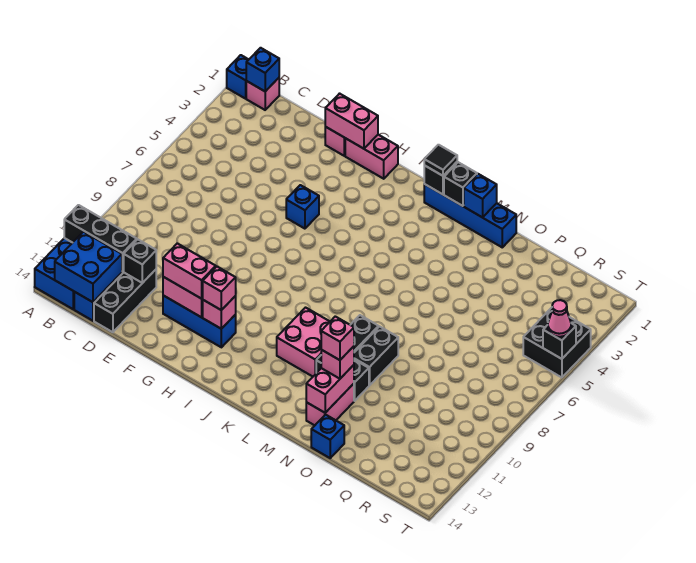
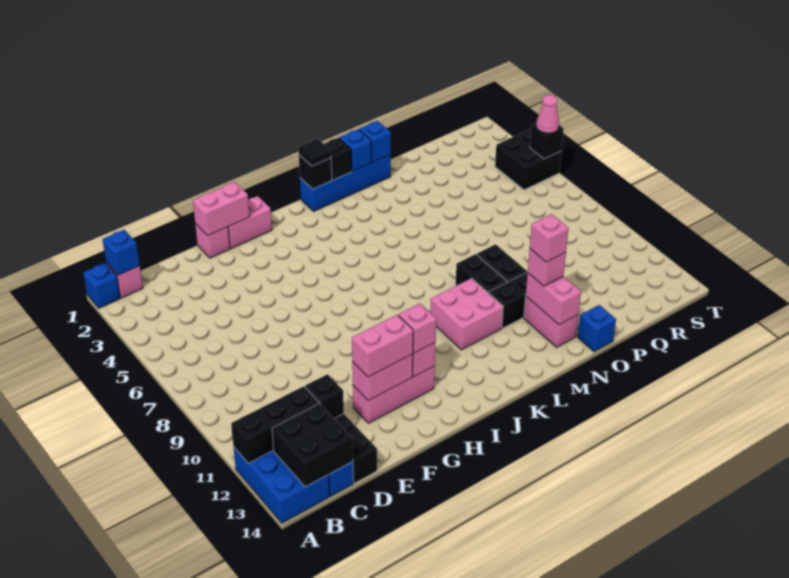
blue 2x2 brick [55,232,122,302] -> black 2x2 brick [272,403,353,487]
blue 1x3 brick [163,296,236,347] -> pink 1x3 brick [353,366,435,423]
blue 1x1 brick [286,185,319,229] -> blue 1x1 brick moved to [359,121,391,163]

